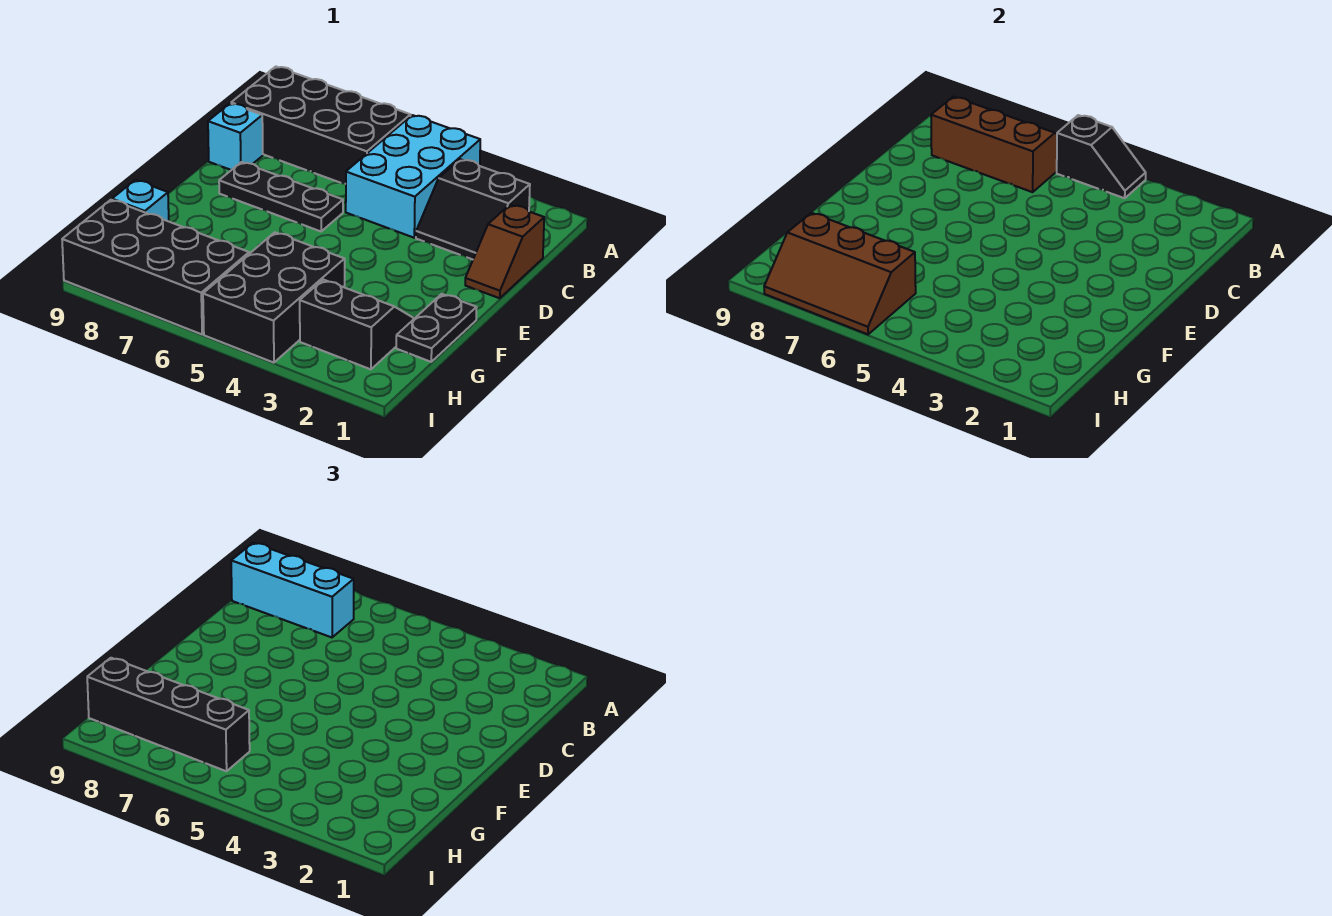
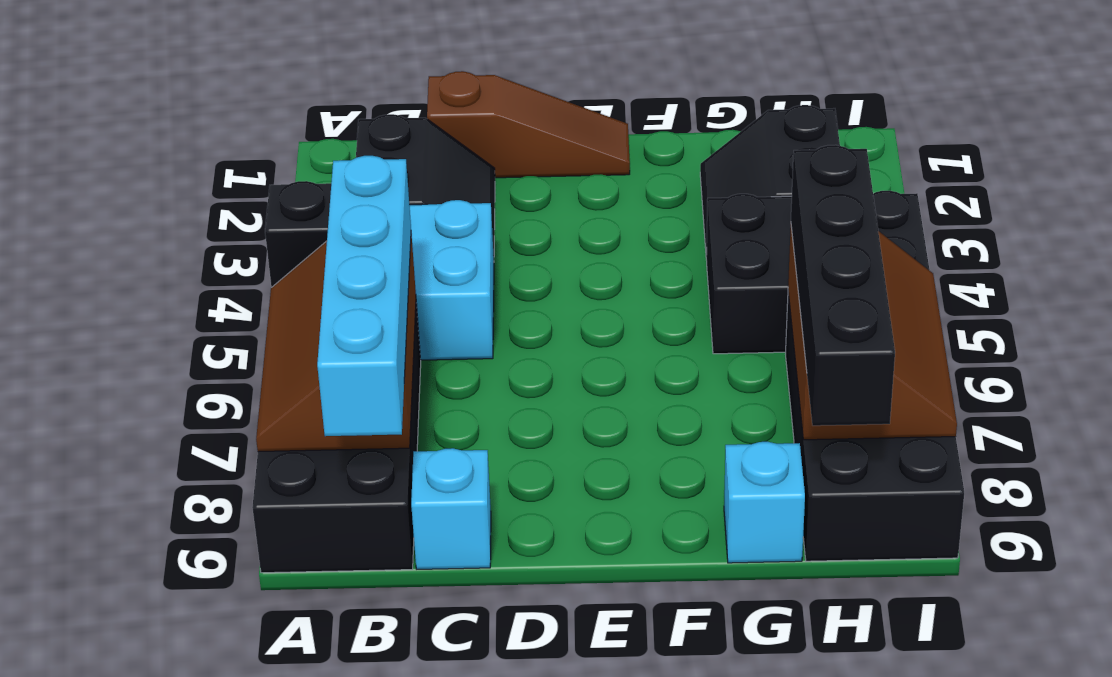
cyan 1x3 brick [231,543,354,637] -> cyan 1x4 brick [317,156,411,436]
brown 1x2 slope [465,205,544,298] -> brown 1x3 slope [427,71,630,178]
black 1x3 plate [219,162,343,231] -> none
black 1x2 plate [396,294,477,362] -> none

